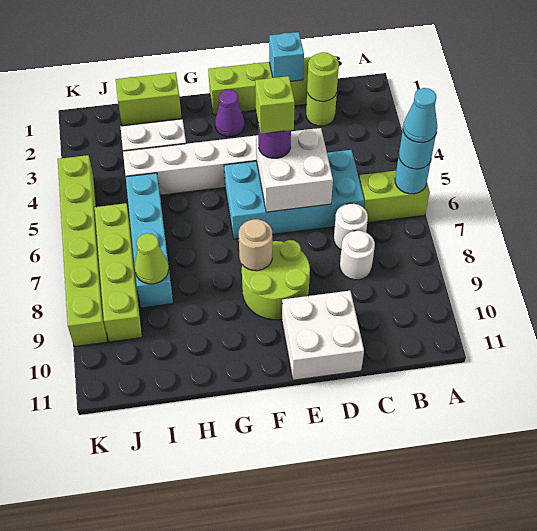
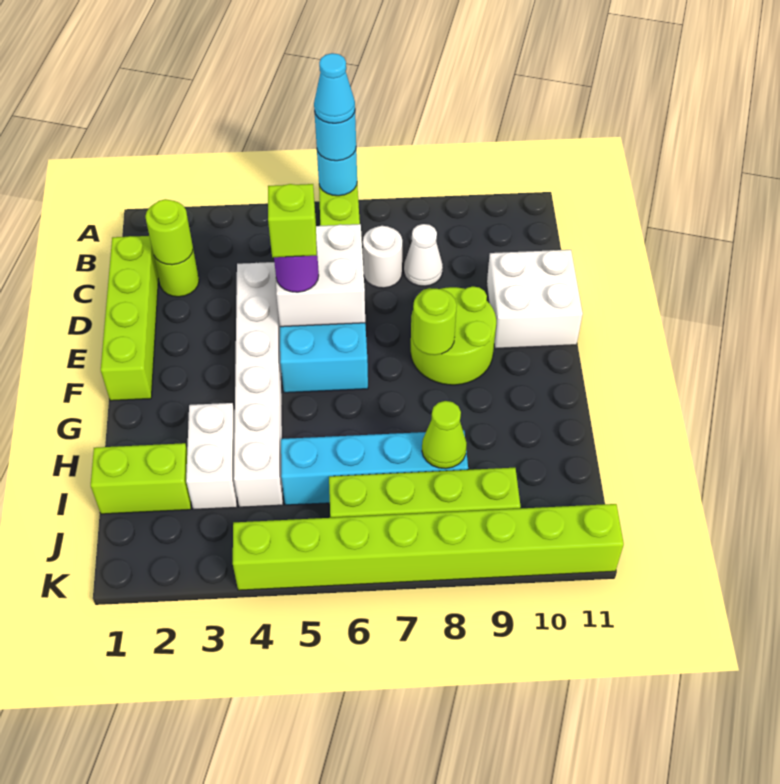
white 1x1 round brick [340,231,375,280] -> white 1x1 cone [404,224,443,286]
cyan 1x1 brick [269,32,304,81] -> none
purple 1x1 cone [215,90,244,137] -> none
tan 1x1 round brick [239,219,272,271] -> lime 1x1 round brick [413,289,457,355]
lime 1x2 brick [116,72,182,126] -> lime 1x2 brick turned to [91,443,191,514]
lime 1x6 brick [58,155,107,347] -> lime 1x8 brick [233,504,624,590]

